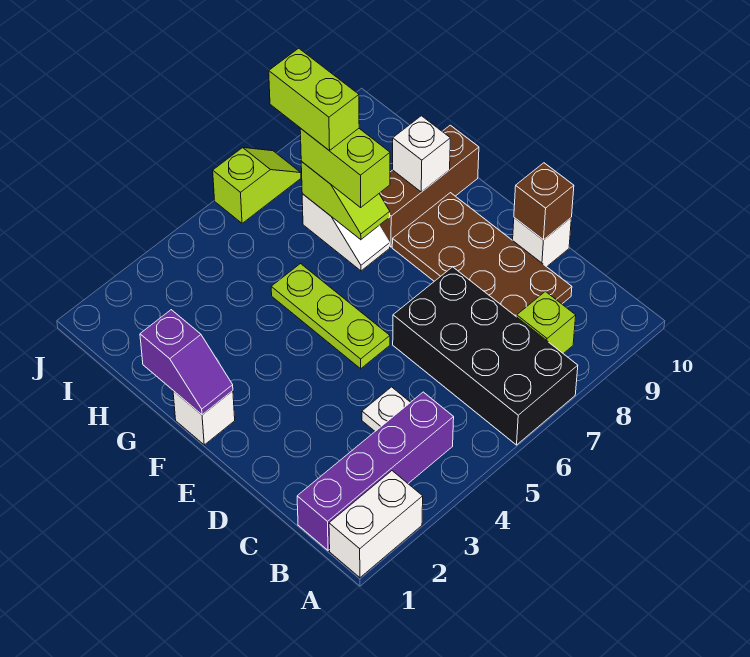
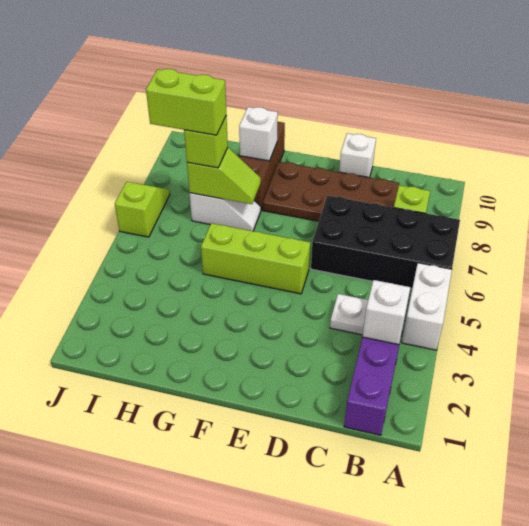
white 1x2 brick [329,471,423,578] -> white 1x2 brick moved to [402,263,452,350]
brown 1x1 brick [514,163,574,240] -> none
lime 1x3 plate [271,264,390,369] -> lime 1x3 brick [201,223,310,294]
white 1x1 brick [173,391,235,445] -> white 1x1 brick moved to [363,280,410,345]
purple 1x2 slope [140,310,233,415] -> none
lime 1x2 brick [300,129,390,207] -> lime 1x1 brick [184,116,228,168]

